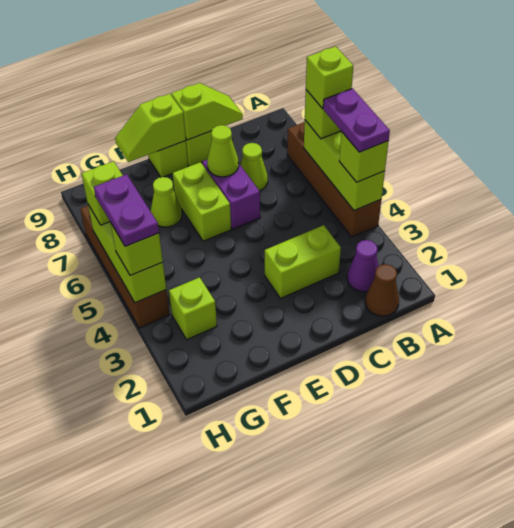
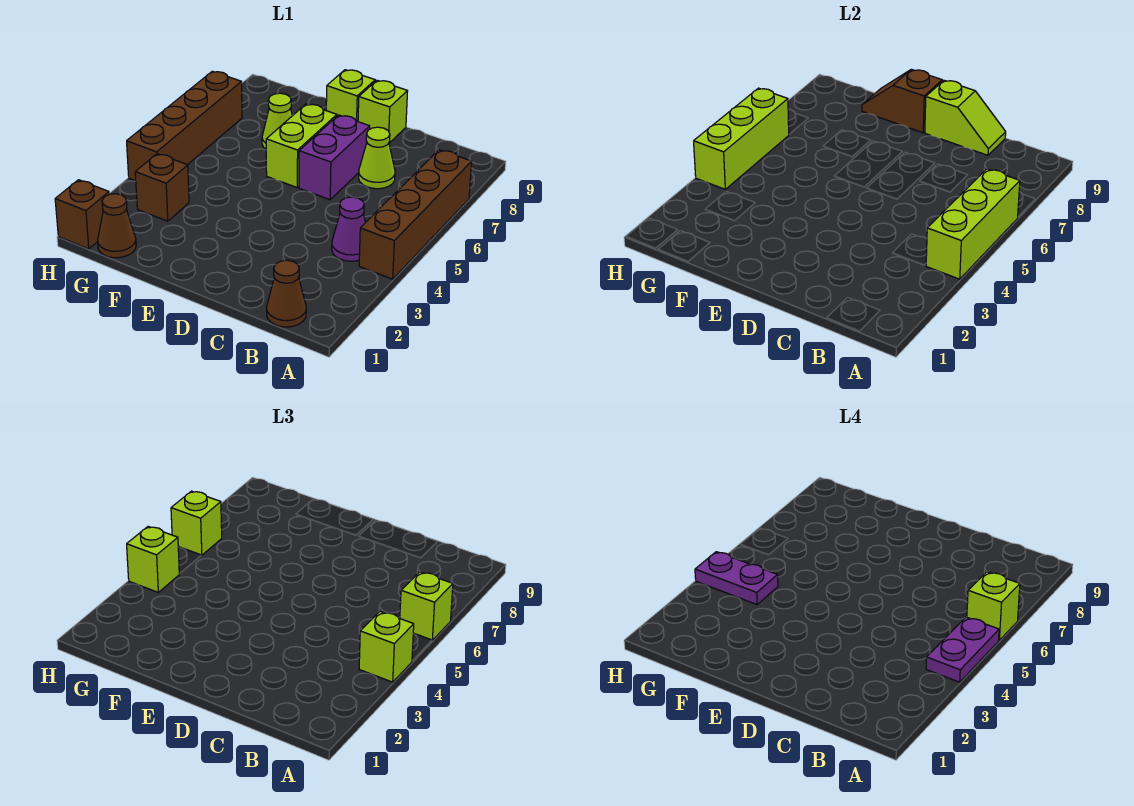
purple 1x1 cone [347,240,379,292] -> purple 1x1 cone moved to [332,197,365,261]
lime 1x2 brick [265,225,341,298] -> none
lime 1x1 cone [207,125,239,177] -> none
lime 1x2 slope [115,94,186,162] -> brown 1x2 slope [862,69,942,133]
none -> brown 1x1 cone [98,194,136,258]
lime 1x1 brick [169,277,217,339] -> brown 1x1 brick [135,154,189,221]
none -> brown 1x1 brick [55,180,109,249]
purple 1x2 plate [94,174,159,246] -> purple 1x2 plate turned to [695,552,778,605]

